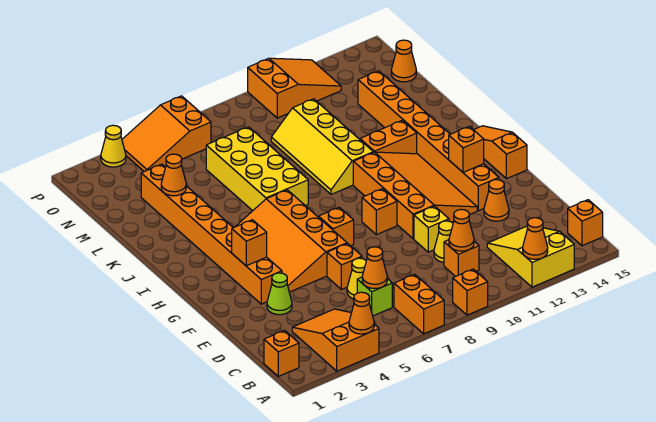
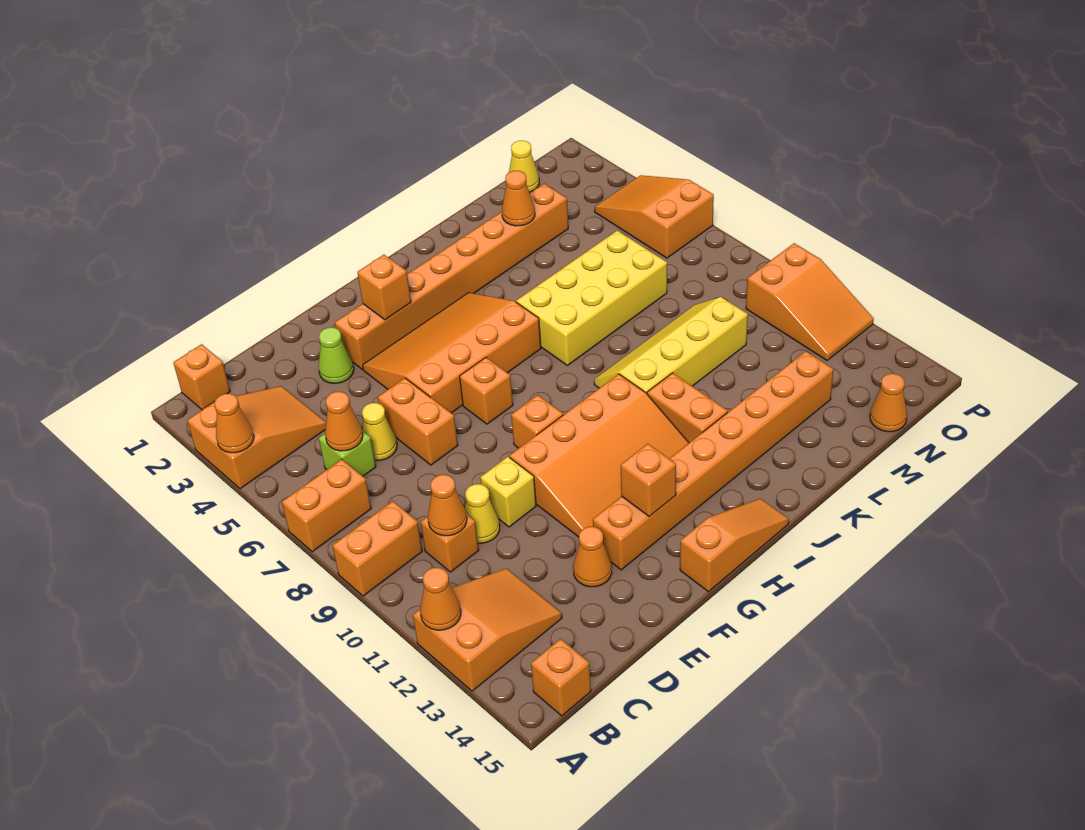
orange 1x1 brick [453,269,488,315] -> orange 1x2 brick [332,501,422,596]
yellow 2x3 slope [487,226,574,287] -> orange 2x3 slope [413,568,562,691]
orange 1x1 brick [327,243,362,290] -> orange 1x2 brick [378,378,458,465]
yellow 1x1 cone [101,125,126,167] -> yellow 1x1 cone moved to [509,141,539,192]

